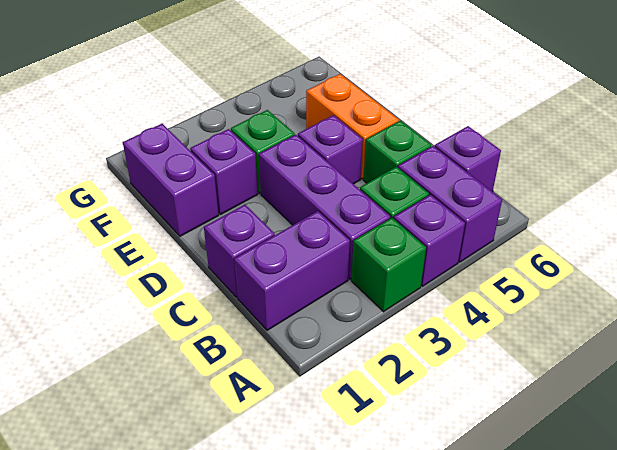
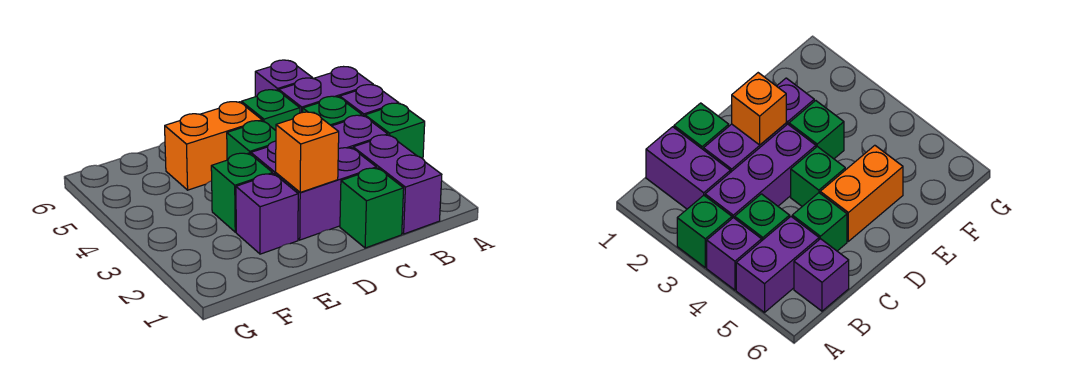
purple 1x1 brick [204,205,275,297] -> green 1x1 brick [340,168,404,248]
none -> orange 1x1 brick [276,112,339,192]
purple 1x1 brick [298,115,363,184] -> green 1x1 brick [227,121,276,160]
purple 1x2 brick [123,124,219,236] -> purple 1x2 brick moved to [276,148,376,240]

